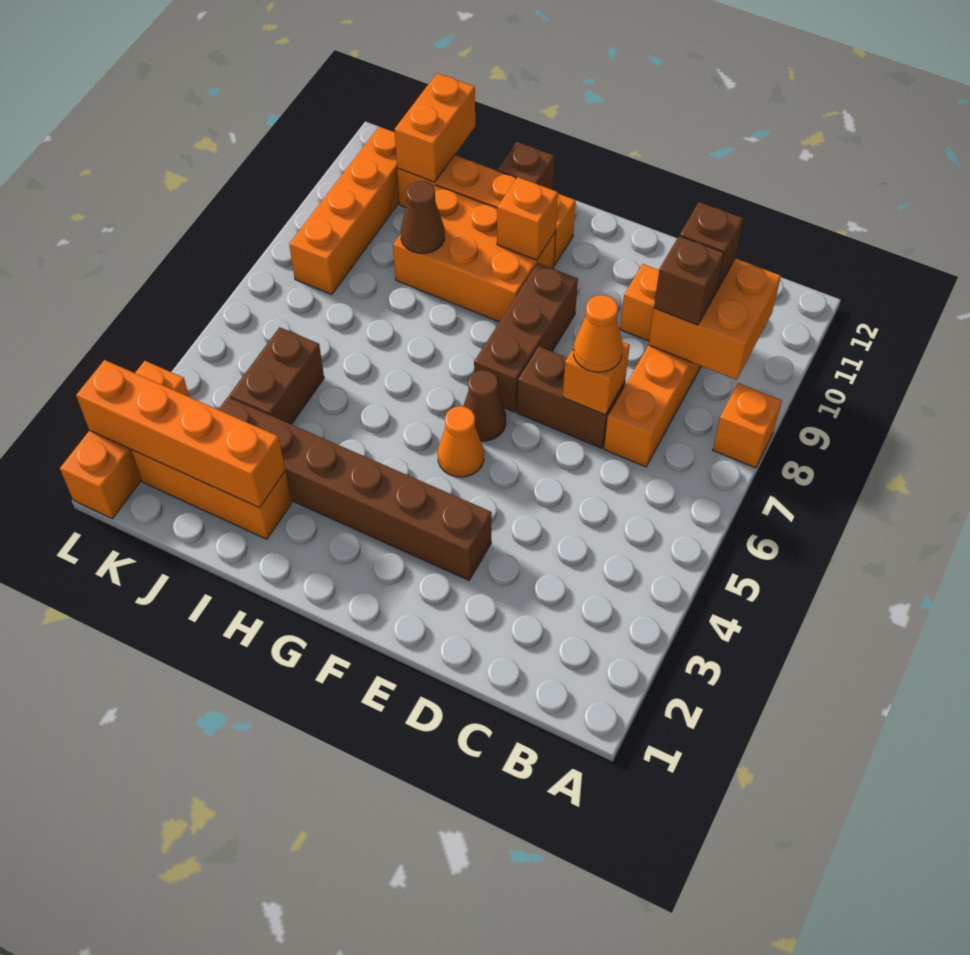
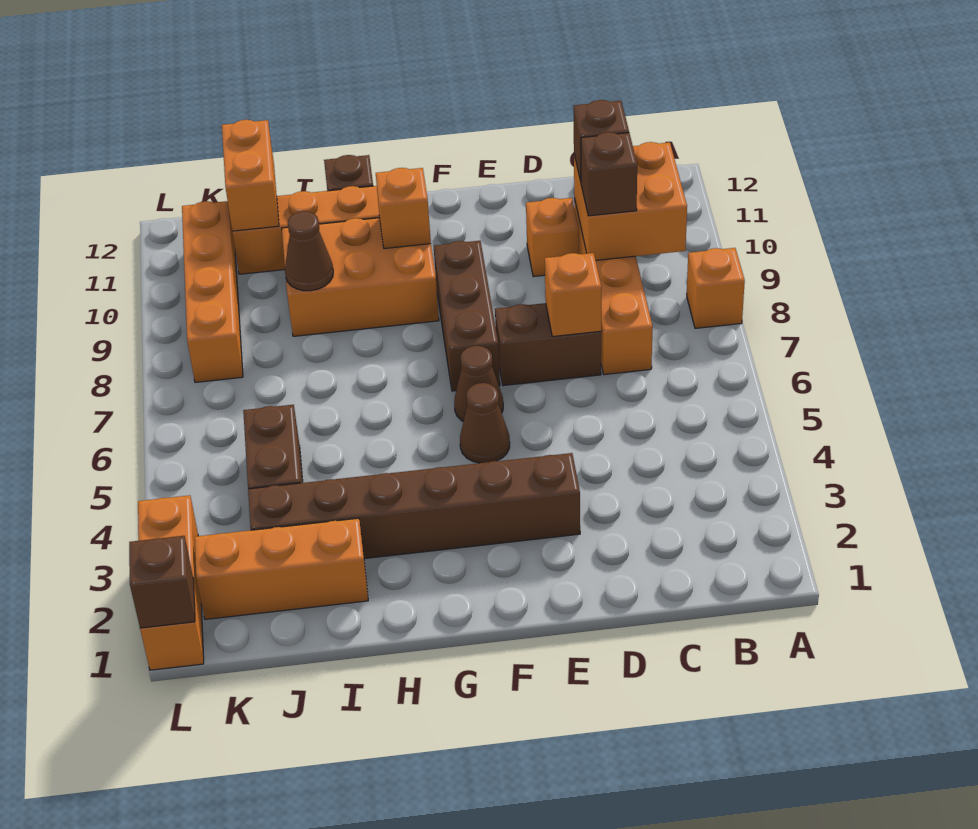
orange 1x1 cone [573,295,623,372] -> none
orange 1x1 cone [438,406,484,477] -> brown 1x1 cone [460,383,510,463]
orange 1x4 brick [76,360,285,507] -> none
none -> brown 1x1 brick [129,536,195,628]

